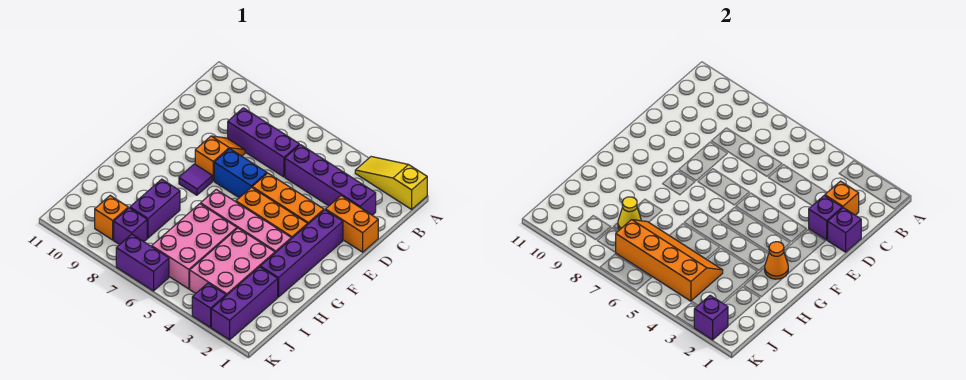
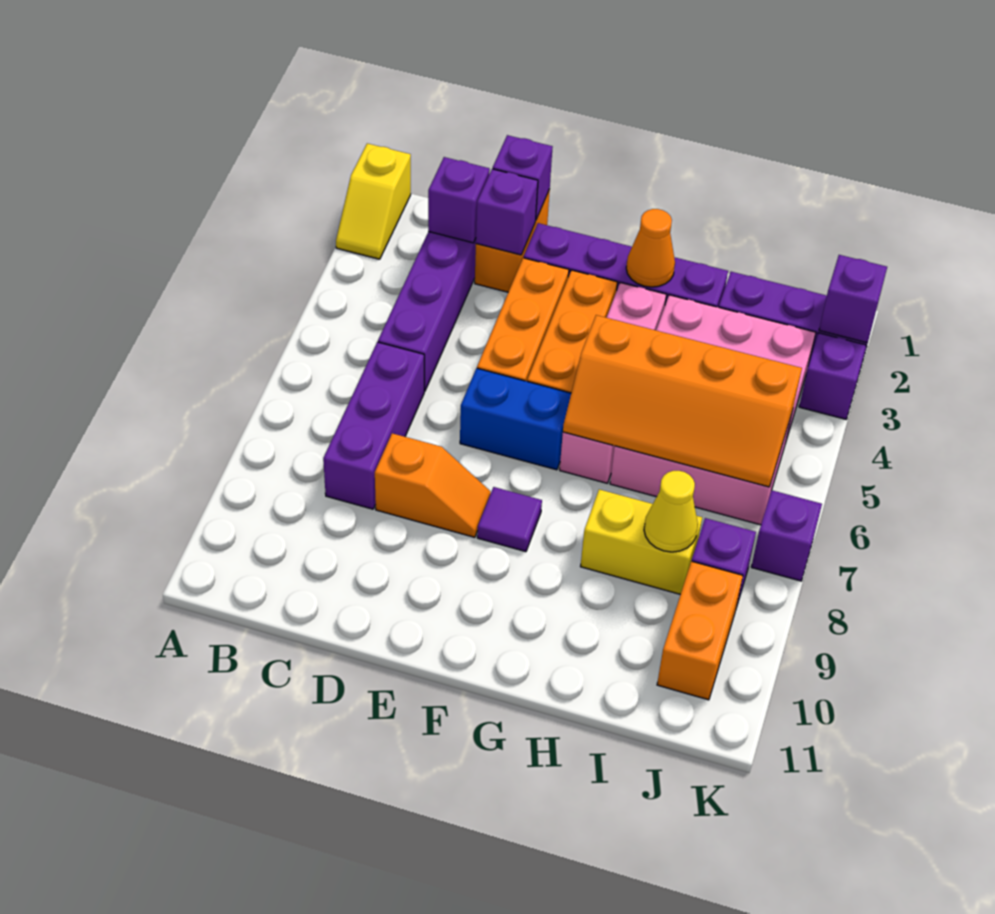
yellow 1x3 slope [355,157,427,209] -> yellow 1x2 slope [336,143,411,259]
orange 1x1 brick [825,181,859,215] -> purple 1x1 brick [428,157,490,243]
orange 1x2 slope [195,136,245,181] -> orange 1x2 slope turned to [375,433,491,537]
blue 1x2 brick [214,149,267,198] -> blue 1x2 brick turned to [460,368,571,470]
purple 1x2 brick [130,179,180,238] -> yellow 1x2 brick [581,489,702,594]
orange 2x4 slope [616,220,723,301] -> orange 2x4 slope turned to [563,315,802,487]
orange 1x1 brick [95,196,128,240] -> orange 1x2 brick [657,561,743,700]
purple 1x2 brick [116,234,169,291] -> purple 1x1 brick [751,490,822,581]

